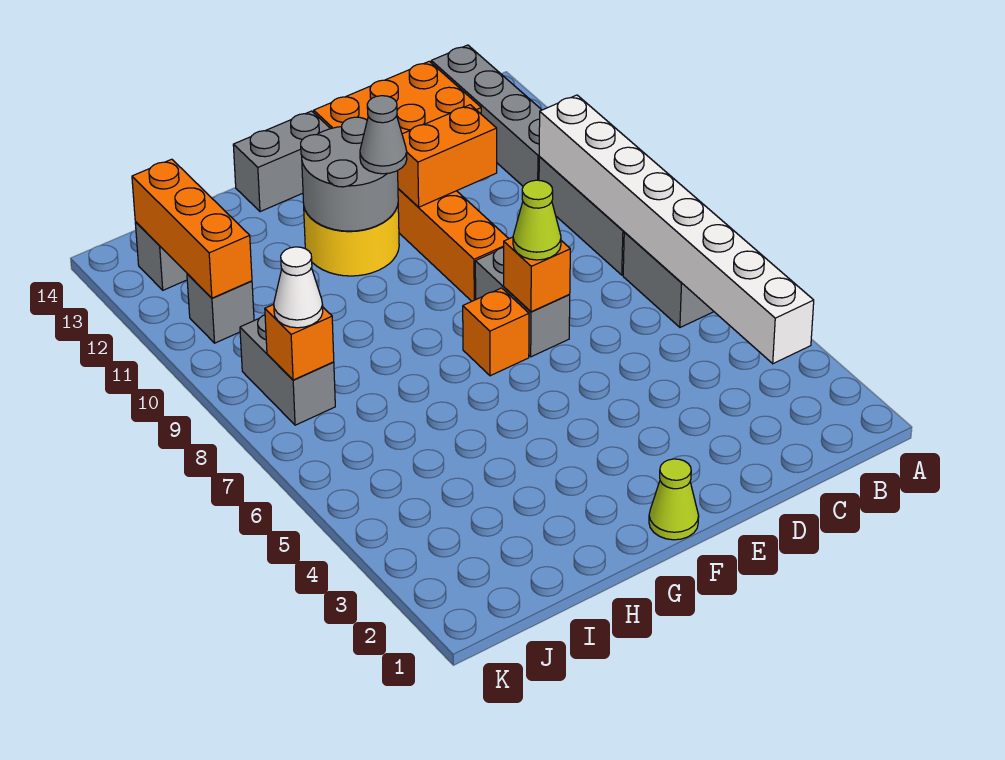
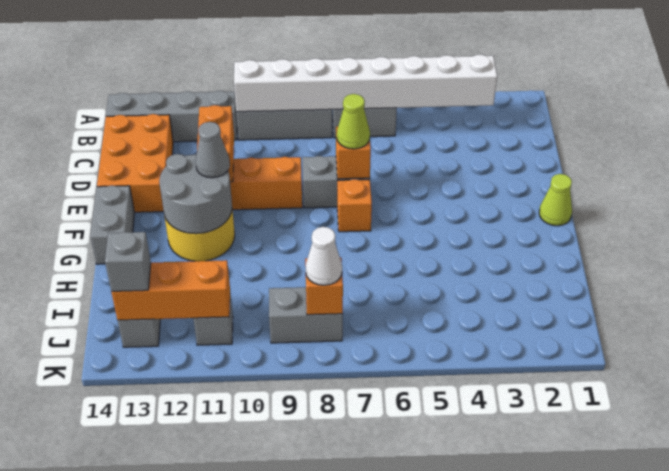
none -> grey 1x1 brick [105,232,151,291]

